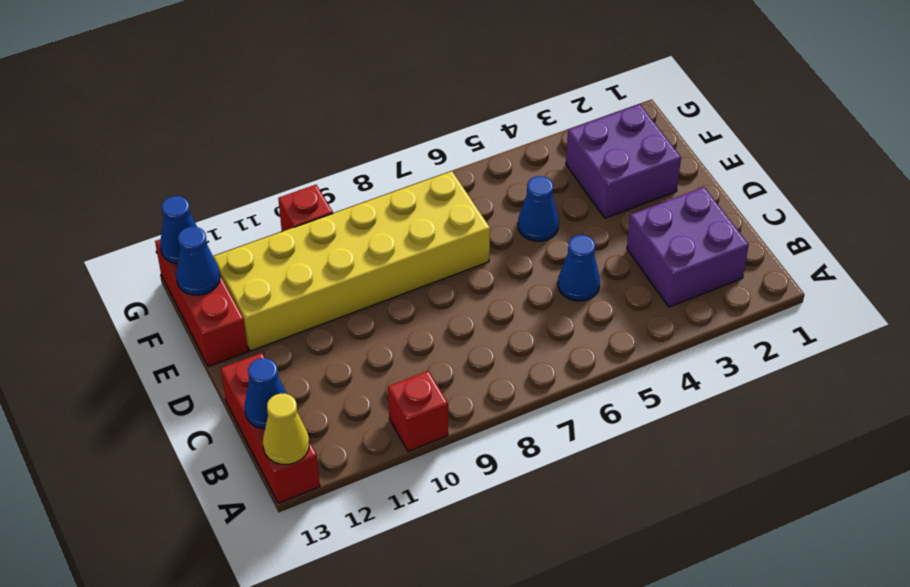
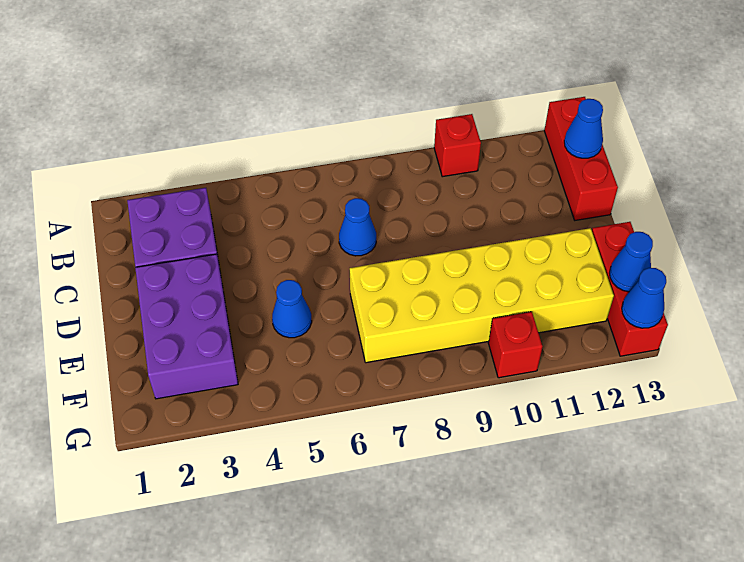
yellow 1x1 cone [263,394,309,464] -> none
blue 1x1 cone [558,235,600,301] -> blue 1x1 cone moved to [339,198,376,256]
purple 2x2 brick [566,104,681,218] -> purple 2x3 brick [135,254,238,399]

